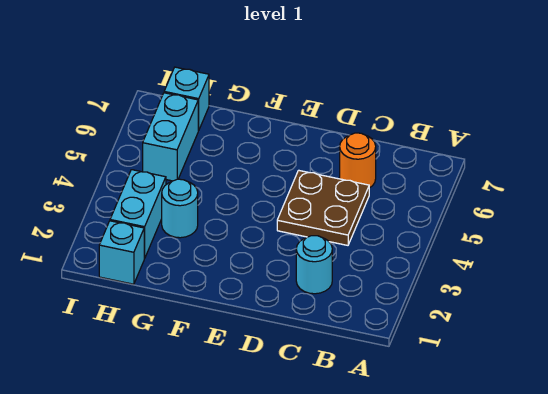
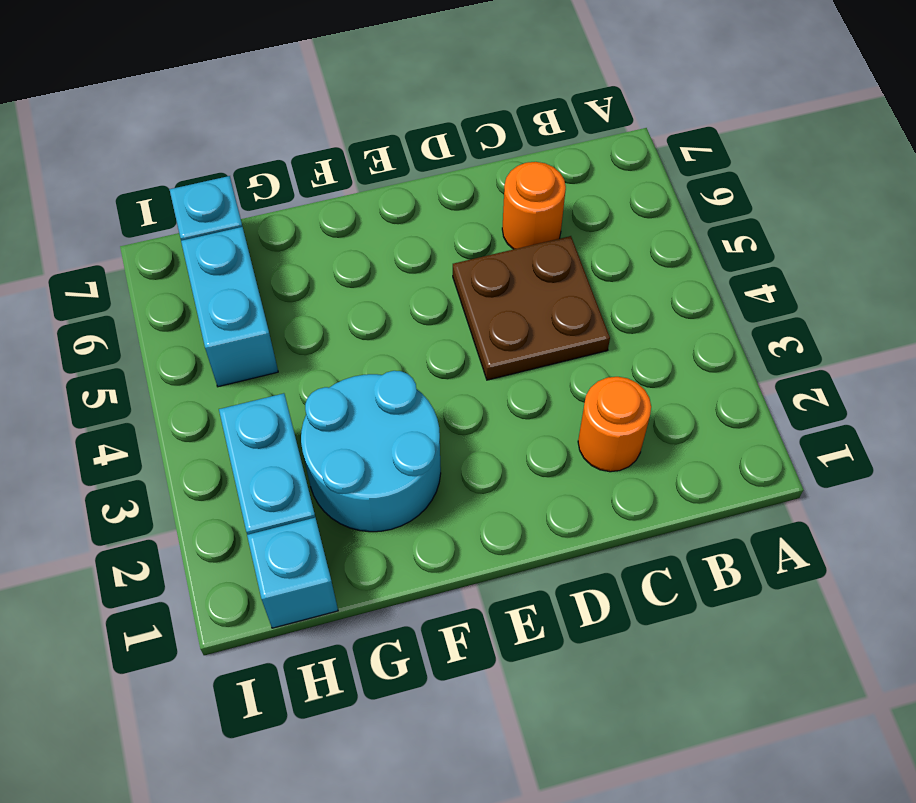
cyan 1x1 round brick [296,236,332,294] -> orange 1x1 round brick [578,377,651,472]
cyan 1x1 round brick [162,179,198,238] -> cyan 2x2 round brick [301,371,441,532]

